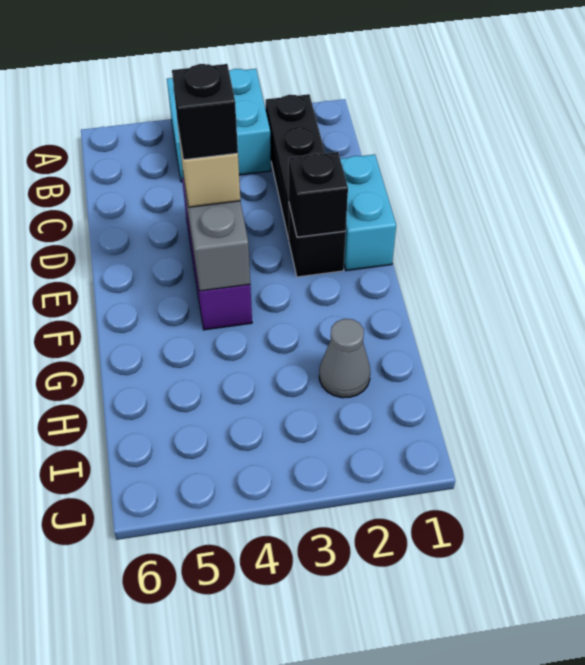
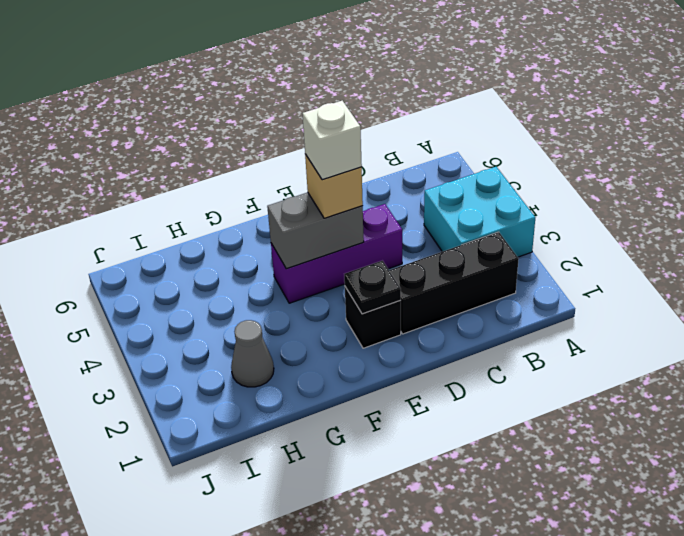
cyan 1x2 brick [340,154,396,271] -> none
black 1x1 brick [289,152,348,237] -> black 1x1 plate [344,261,401,314]
black 1x1 brick [172,64,238,160] -> white 1x1 brick [303,101,362,180]

